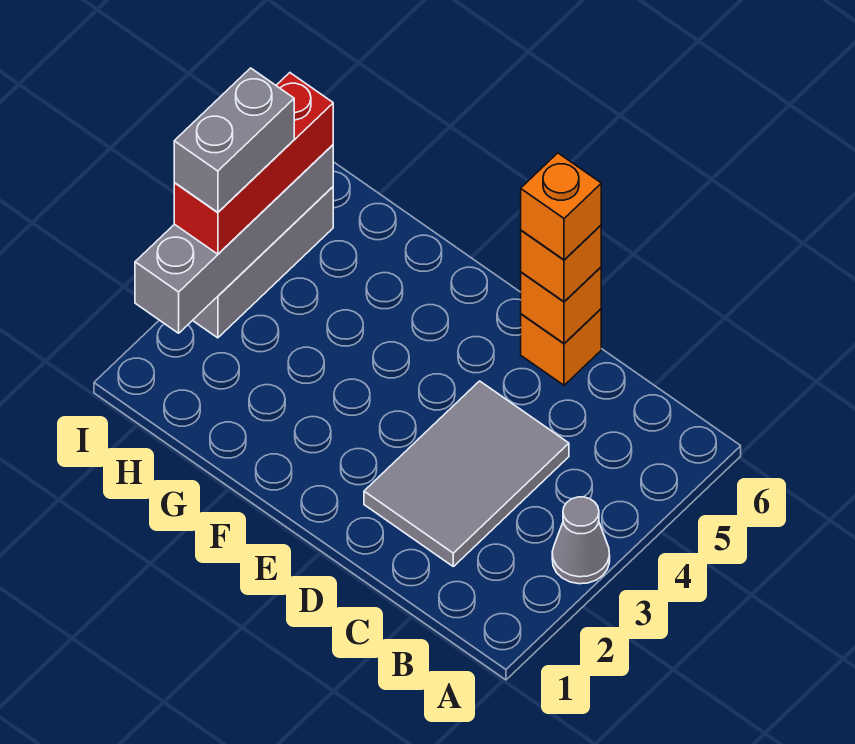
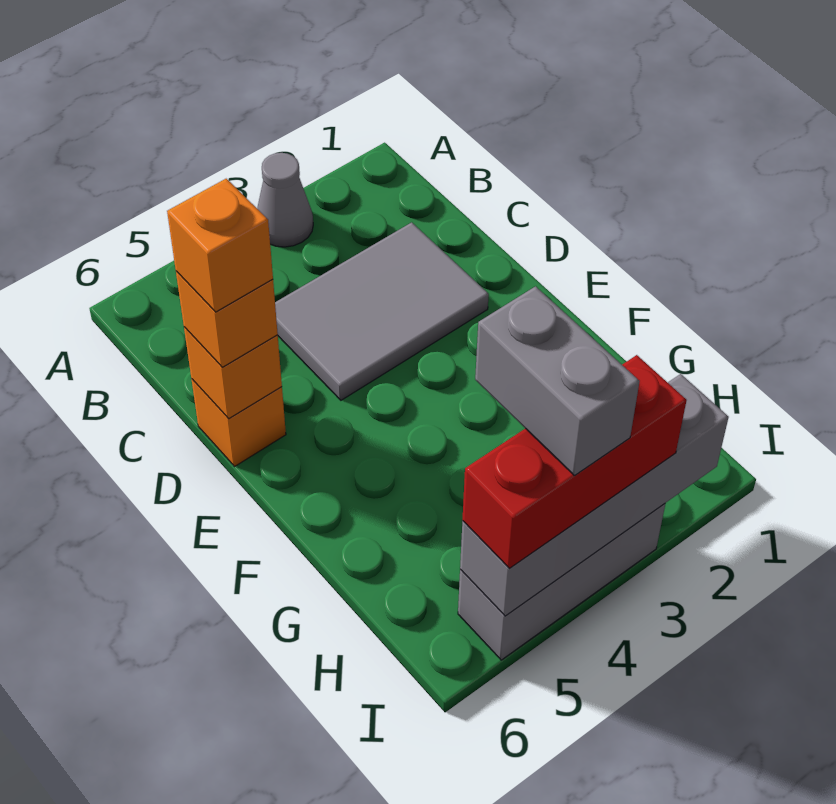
grey 1x2 brick [174,68,294,212] -> grey 1x2 brick turned to [475,286,640,476]

